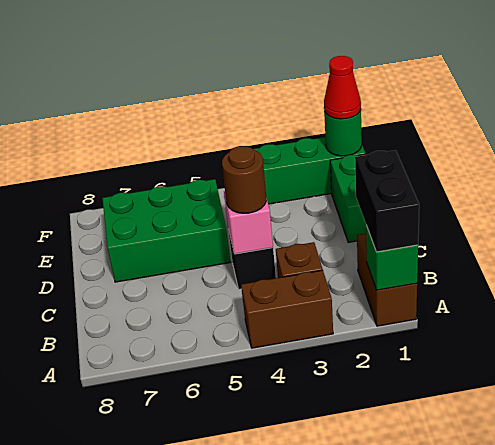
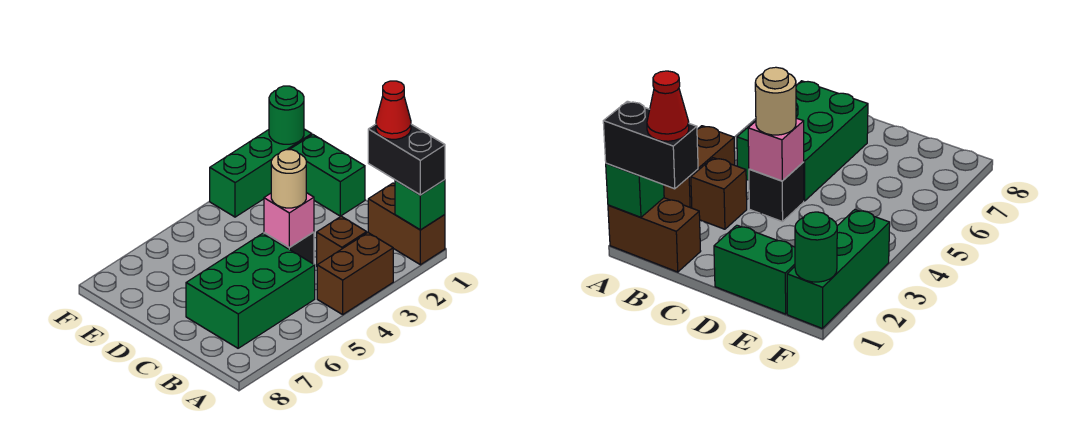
brown 1x1 round brick [222,146,266,213] -> tan 1x1 round brick [271,150,306,208]
green 2x3 brick [102,179,230,282] -> green 2x3 brick moved to [186,233,315,348]
red 1x1 cone [324,56,361,119] -> red 1x1 cone moved to [376,81,411,139]

